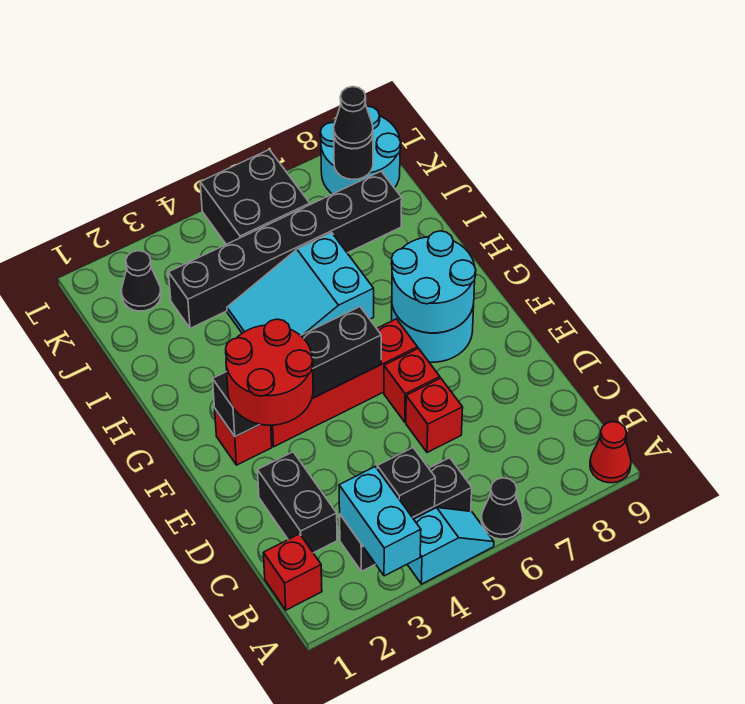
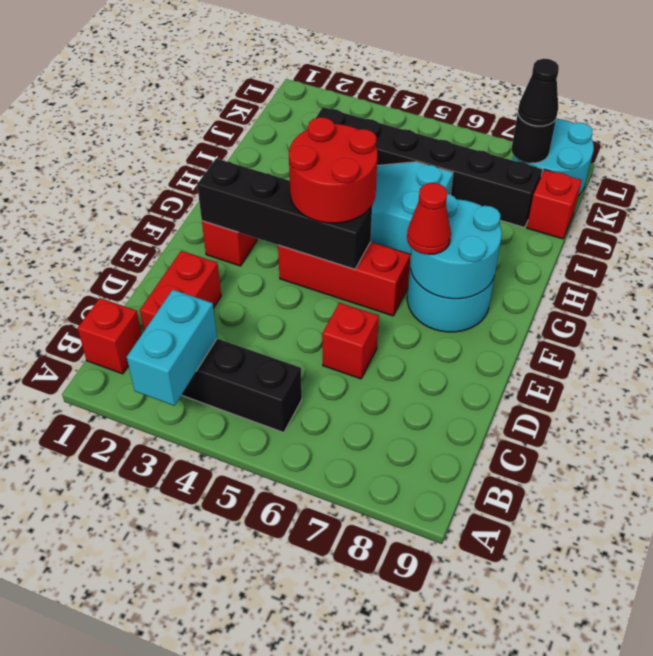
cyan 1x2 slope [407,508,494,584] -> none
black 1x1 cone [481,478,523,539] -> none
red 1x1 cone [590,422,631,483] -> red 1x1 cone moved to [407,183,451,254]
black 1x1 brick [377,448,435,517] -> none
black 1x2 brick [258,452,337,553] -> red 1x2 brick [140,251,221,331]
red 2x2 round brick [226,319,313,425] -> red 2x2 round brick moved to [289,117,377,223]
red 1x1 brick [384,348,440,422] -> red 1x1 brick moved to [527,170,582,239]
red 1x4 brick [271,319,418,447] -> red 1x3 brick [278,242,411,316]
black 1x1 cone [121,251,161,311] -> none
black 2x2 brick [200,150,310,244] -> none

